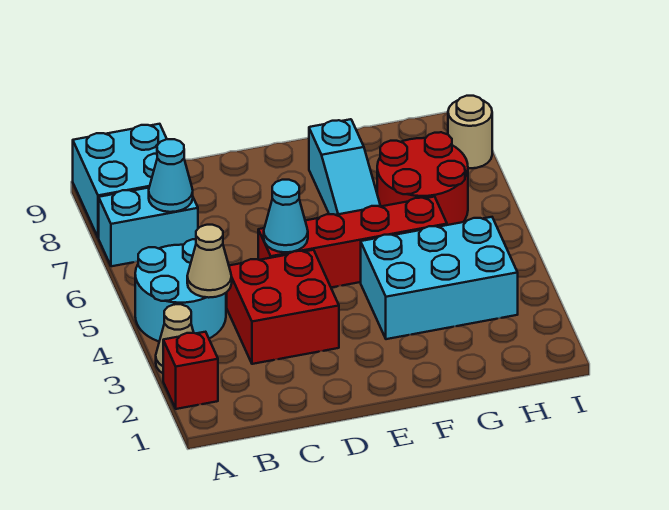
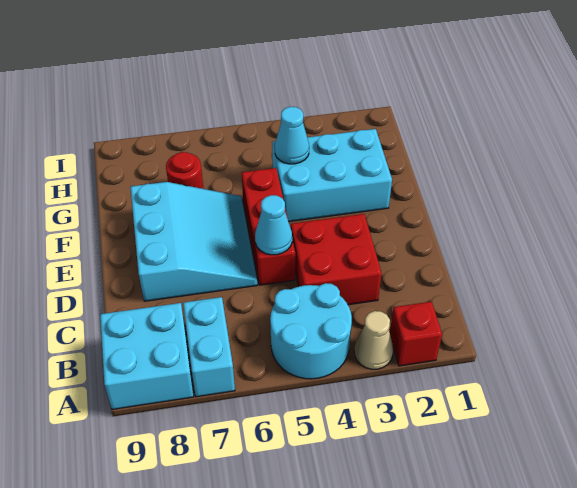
tan 1x1 cone [187,225,232,298] -> none
cyan 1x1 cone [149,139,193,212] -> cyan 1x1 cone moved to [275,107,309,164]
red 1x4 brick [258,197,447,288] -> red 1x3 brick [242,168,295,285]
cyan 2x3 brick [361,217,518,339] -> cyan 2x3 brick turned to [272,129,392,222]
cyan 1x3 slope [309,119,381,215] -> cyan 3x3 slope [130,182,257,301]
red 2x2 round brick [377,132,468,225] -> red 1x1 round brick [166,152,203,189]
tan 1x1 round brick [448,96,492,168] -> none

